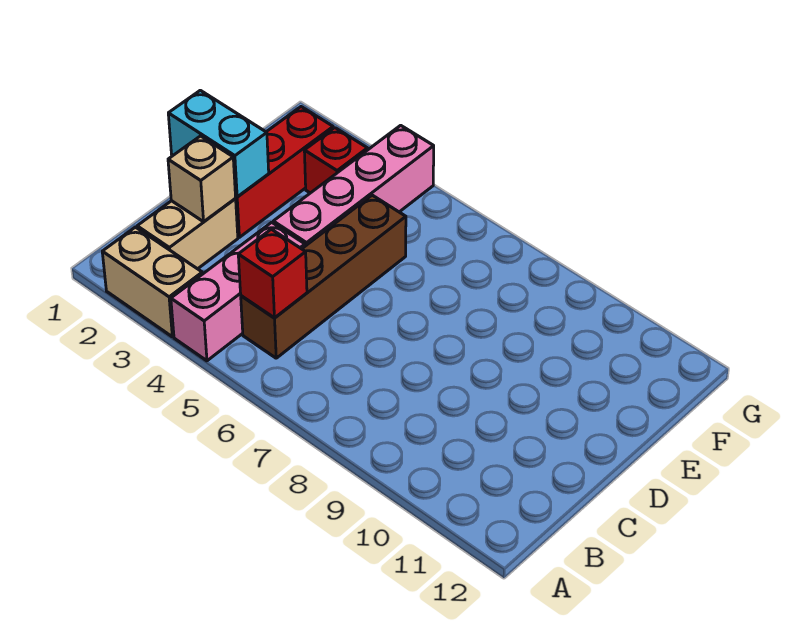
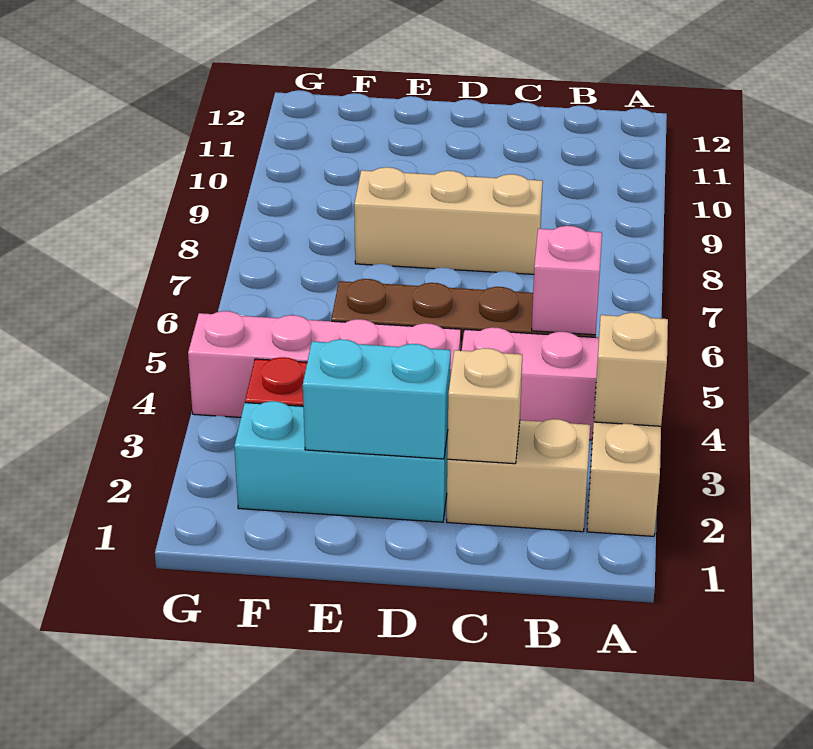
none -> tan 1x1 brick [594,313,668,426]
red 1x1 brick [238,229,307,318] -> pink 1x1 brick [532,226,602,335]
none -> tan 1x3 brick [354,167,543,274]
cyan 1x2 brick [168,90,269,197] -> cyan 1x2 brick turned to [303,339,451,459]
red 1x3 brick [235,107,333,237] -> cyan 1x3 brick [234,401,448,522]

